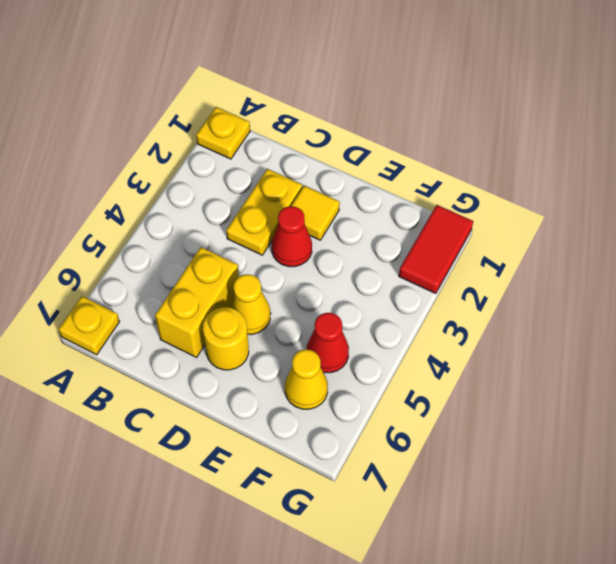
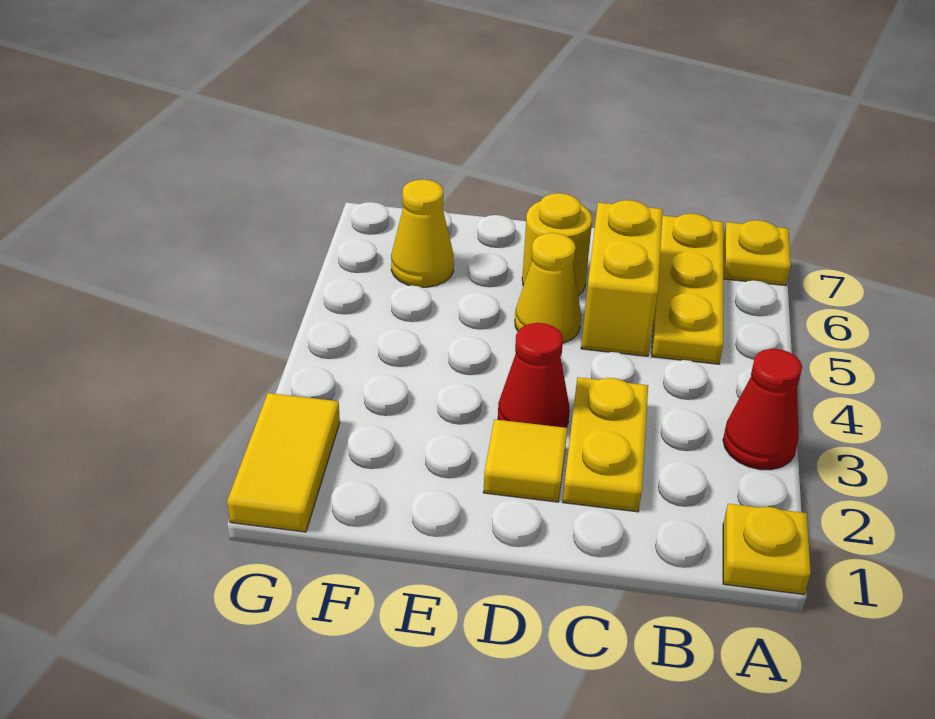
none -> yellow 1x3 plate [652,214,723,364]
red 1x1 cone [307,313,349,373] -> red 1x1 cone moved to [723,349,802,470]
red 1x2 tile [399,205,473,294] -> yellow 1x2 tile [227,393,340,532]

